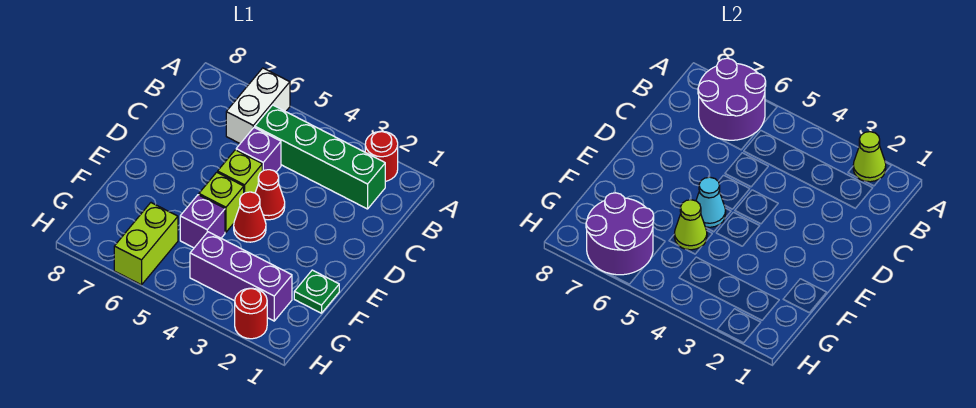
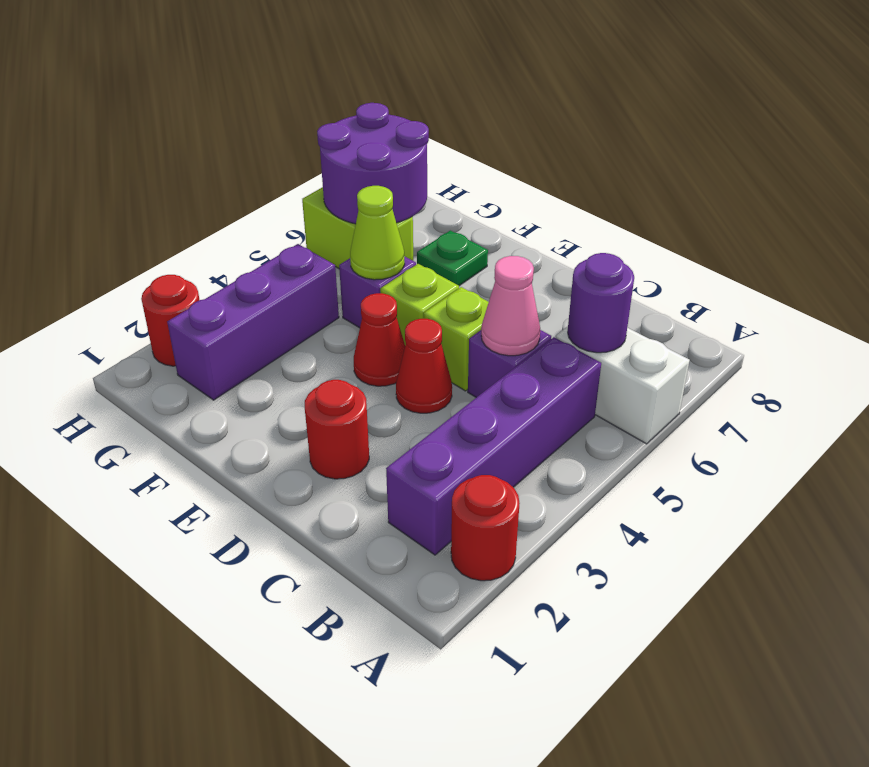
lime 1x1 cone [853,132,886,182] -> none
purple 2x2 round brick [698,58,766,140] -> purple 1x1 round brick [568,253,634,353]
green 1x4 brick [255,105,385,209] -> purple 1x4 brick [386,337,601,555]
none -> pink 1x1 cone [481,256,540,356]
none -> red 1x1 round brick [305,380,369,479]
cyan 1x1 cone [696,177,726,227] -> none
green 1x1 plate [294,270,339,313] -> green 1x1 plate moved to [417,231,488,286]

